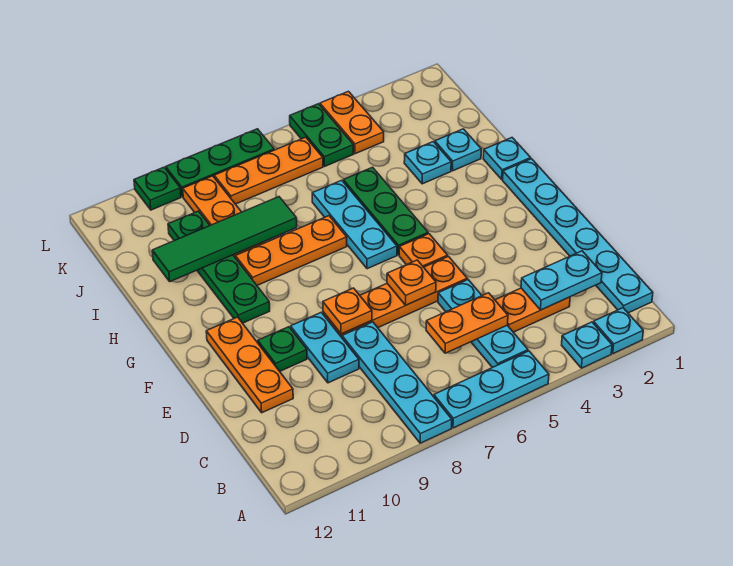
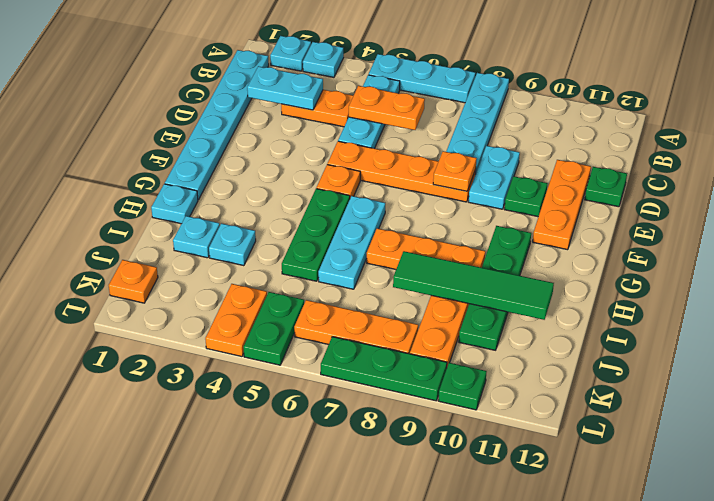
none -> green 1x1 plate [585,167,627,207]
orange 1x1 plate [387,260,436,305] -> orange 1x1 plate moved to [109,260,158,303]

